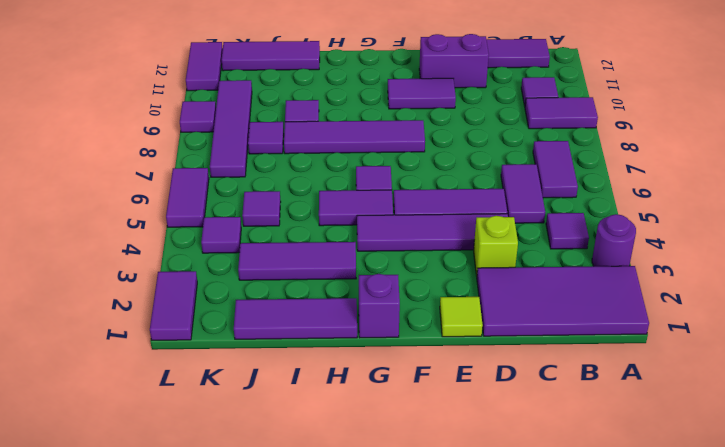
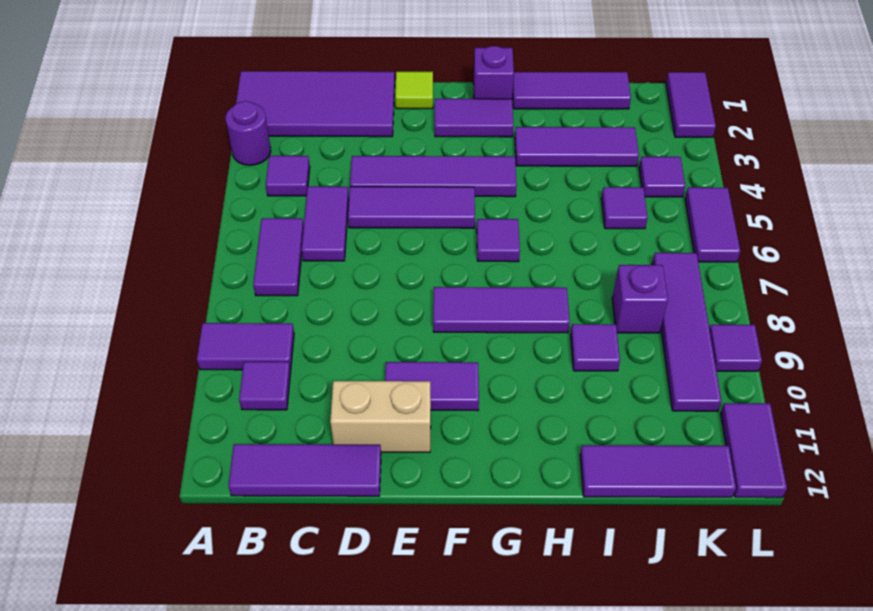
lime 1x1 brick [474,216,518,276] -> none
purple 1x2 brick [419,34,489,88] -> tan 1x2 brick [330,381,431,452]
purple 1x4 tile [284,120,425,154] -> purple 1x3 tile [433,287,570,333]
purple 1x2 tile [319,190,393,226] -> purple 1x2 tile moved to [435,99,514,137]
purple 1x1 tile [248,122,284,154] -> purple 1x1 brick [612,265,668,333]

